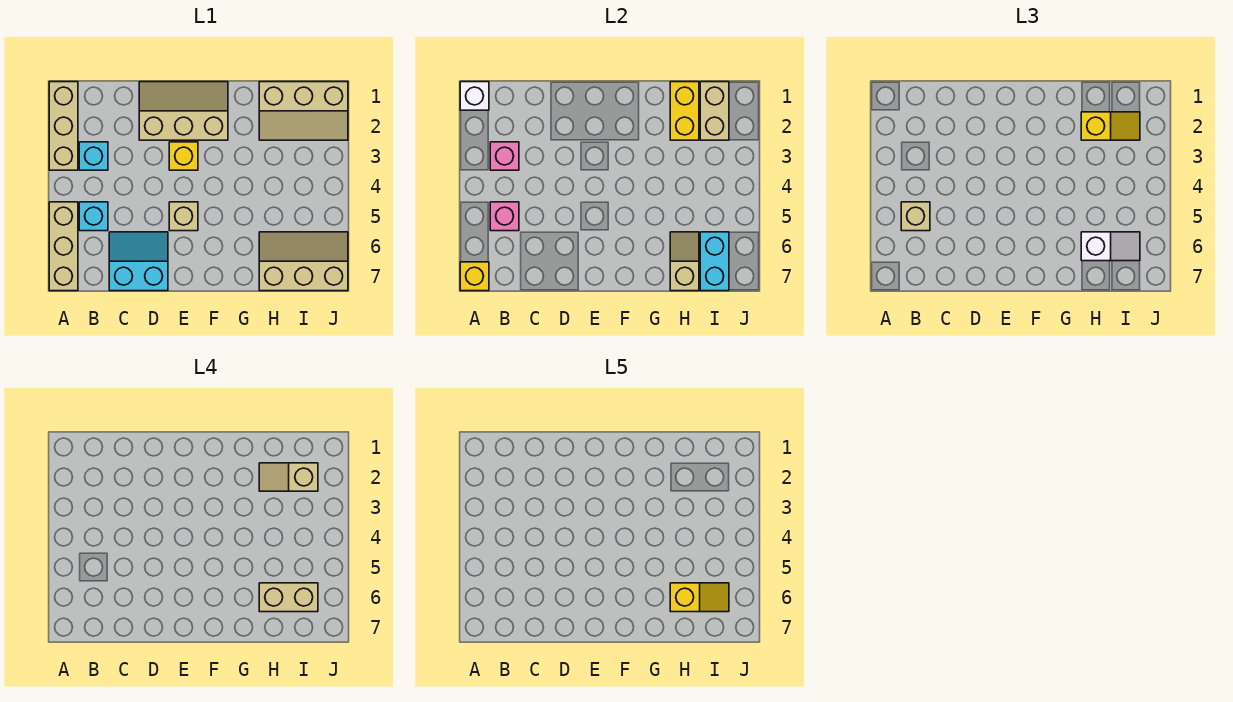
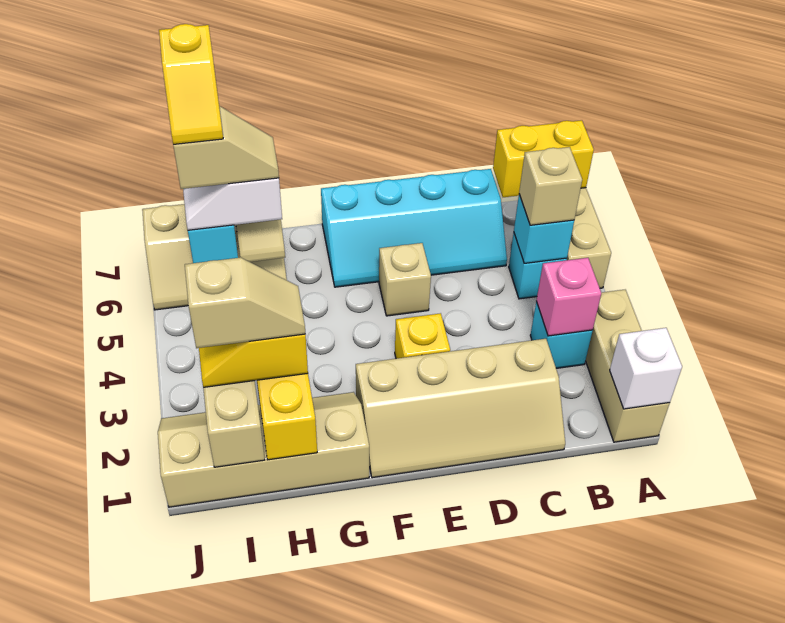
yellow 1x1 brick [460,262,489,291] -> yellow 1x2 brick [493,120,594,197]
pink 1x1 brick [490,202,519,231] -> cyan 1x1 brick [514,194,574,263]
cyan 2x2 slope [109,232,168,291] -> cyan 2x4 slope [321,169,507,287]
tan 2x3 slope [139,82,228,140] -> tan 2x4 slope [356,339,565,478]
tan 2x3 slope [259,82,348,140] -> tan 2x4 slope [158,392,369,507]
tan 1x2 brick [259,583,318,612] -> tan 1x2 slope [173,106,279,189]
yellow 1x2 slope [670,583,729,612] -> yellow 1x2 slope turned to [159,24,223,144]

